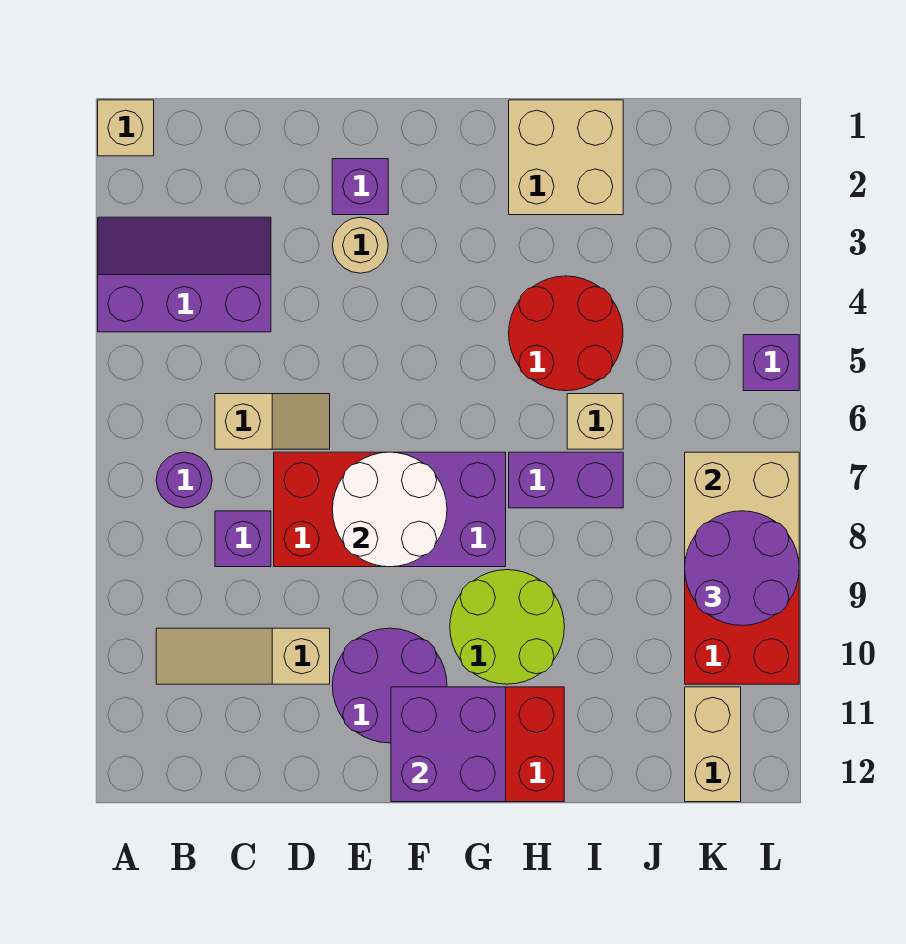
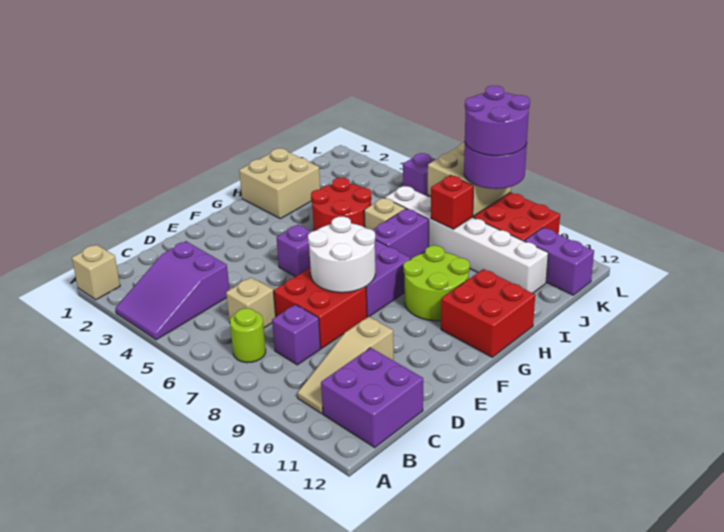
purple 2x3 slope [98,217,271,332] -> purple 2x3 slope turned to [115,241,230,340]
purple 1x1 round brick [156,452,212,508] -> lime 1x1 round brick [230,308,266,363]
purple 1x1 brick [332,159,388,215] -> purple 1x1 brick moved to [276,225,311,277]
tan 1x1 round brick [332,217,388,273] -> none
purple 2x2 round brick [332,628,447,743] -> purple 2x2 round brick moved to [465,86,530,156]
purple 2x2 brick [391,687,506,802] -> purple 2x2 brick moved to [321,348,423,448]
none -> white 1x6 brick [385,186,548,293]
none -> red 1x1 brick [431,175,474,229]
tan 1x2 brick [685,687,741,802] -> purple 1x2 brick [525,228,594,295]

